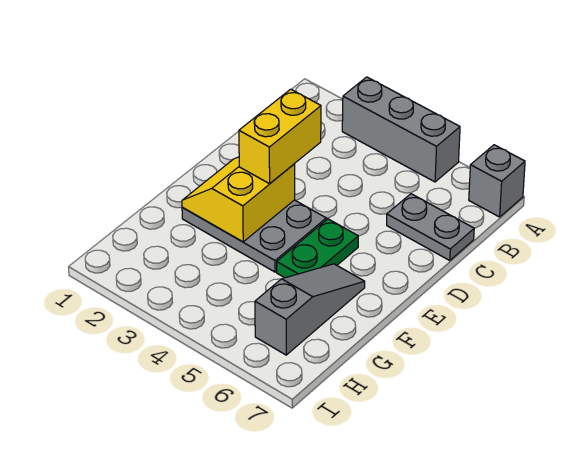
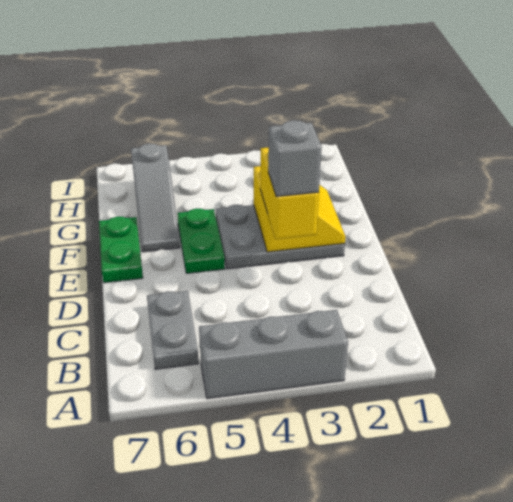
grey 1x1 brick [469,145,525,217] -> grey 1x1 brick moved to [268,120,322,196]
grey 1x2 plate [387,194,474,261] -> grey 1x2 plate turned to [147,291,199,369]
none -> green 1x2 plate [99,217,143,283]

